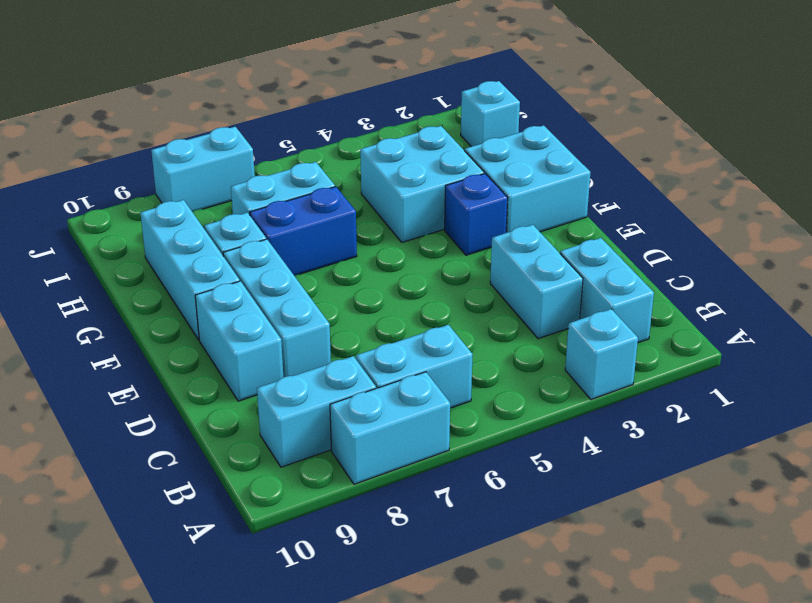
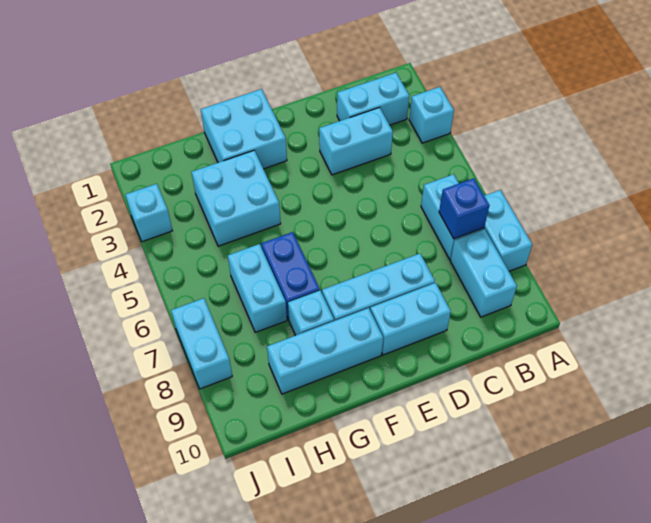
blue 1x1 brick [445,174,508,255] -> blue 1x1 brick moved to [439,178,489,239]
cyan 1x1 brick [461,81,520,147] -> cyan 1x1 brick moved to [126,184,172,242]

